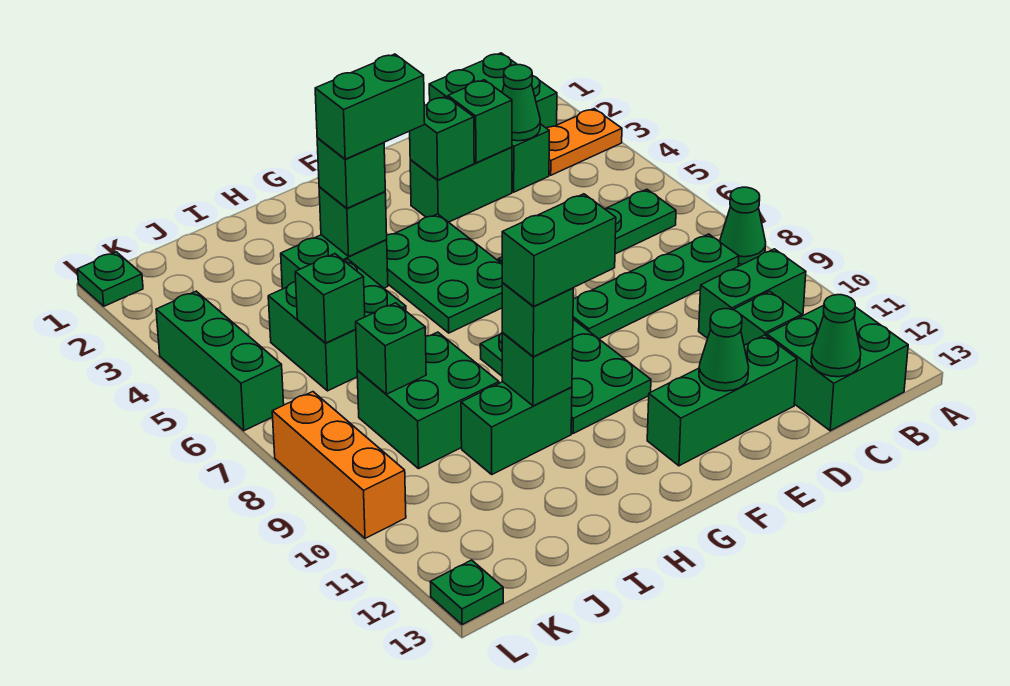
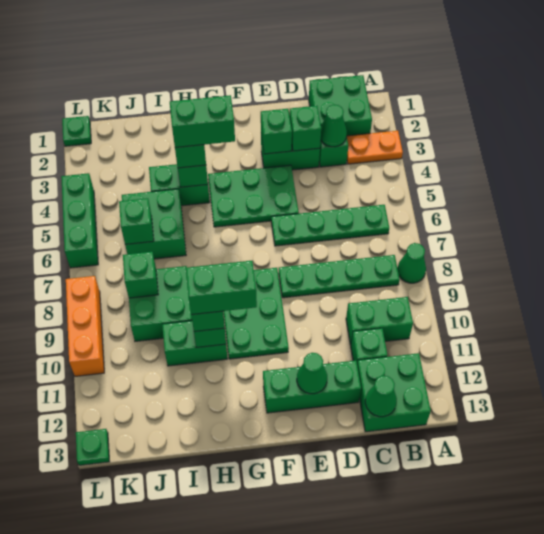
green 2x3 plate [386,214,503,333] -> green 2x3 plate turned to [208,165,299,227]

